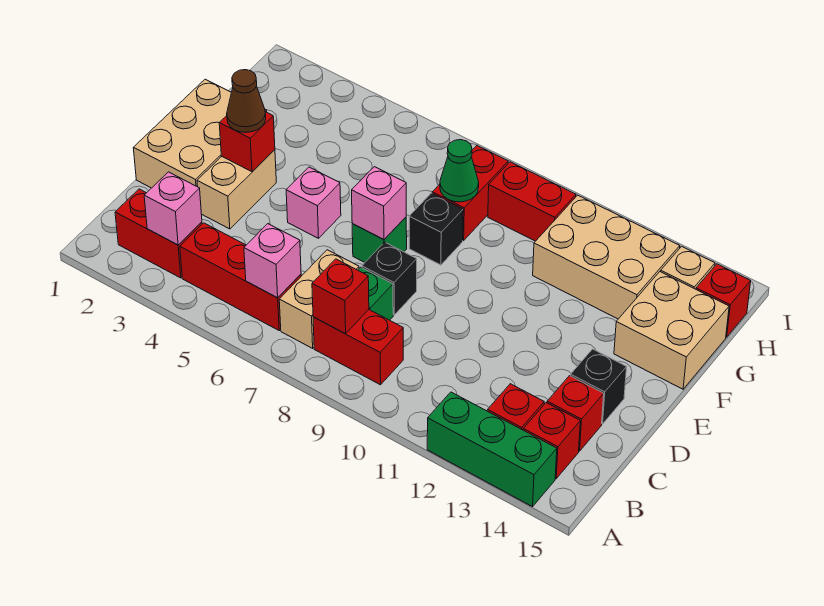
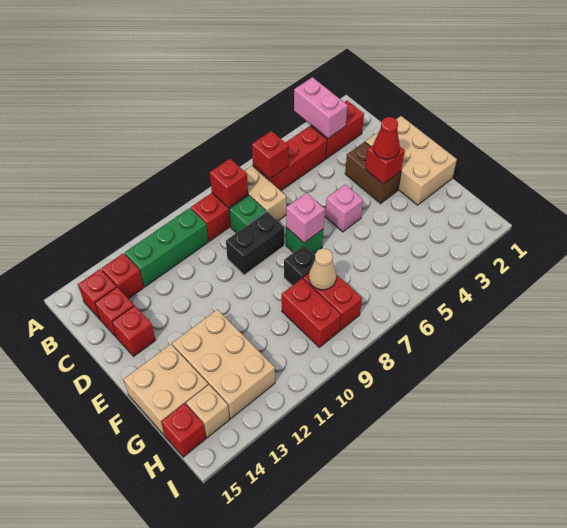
green 1x3 brick [427,392,557,507] -> green 1x3 brick moved to [125,208,208,287]
pink 1x1 brick [144,172,202,245] -> pink 1x2 brick [294,77,347,138]
pink 1x1 brick [244,224,301,298] -> red 1x1 brick [252,131,289,179]
tan 1x2 brick [197,150,276,229] -> brown 1x2 brick [345,142,401,203]
black 1x1 brick [362,242,417,315] -> black 1x2 brick [226,212,284,275]
black 1x1 brick [570,349,627,424] -> red 1x1 brick [112,306,156,356]
brown 1x1 cone [227,70,266,132] -> red 1x1 cone [373,117,400,159]
green 1x1 cone [440,140,479,202] -> tan 1x1 cone [309,249,336,290]
tan 2x3 brick [533,195,680,319] -> tan 2x3 brick turned to [172,310,275,419]
red 1x2 brick [488,162,576,241] -> red 1x2 brick turned to [282,279,341,347]

